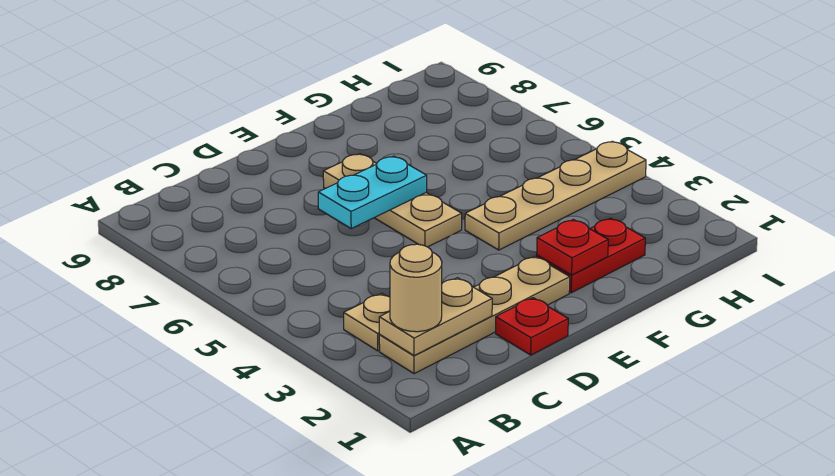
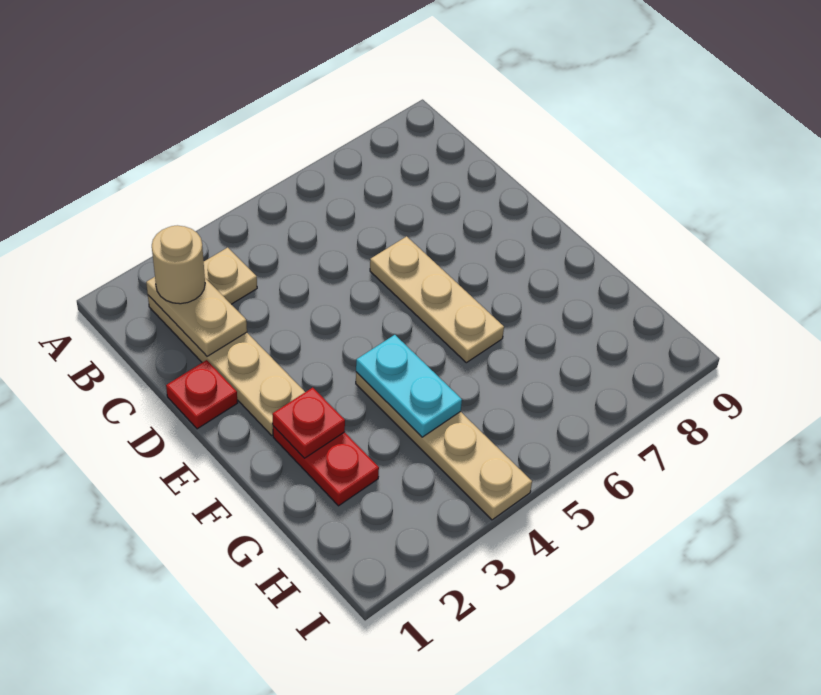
cyan 1x2 plate [318,156,427,228] -> cyan 1x2 plate moved to [356,335,462,437]
tan 1x3 plate [323,154,462,247] -> tan 1x3 plate turned to [370,236,504,363]

